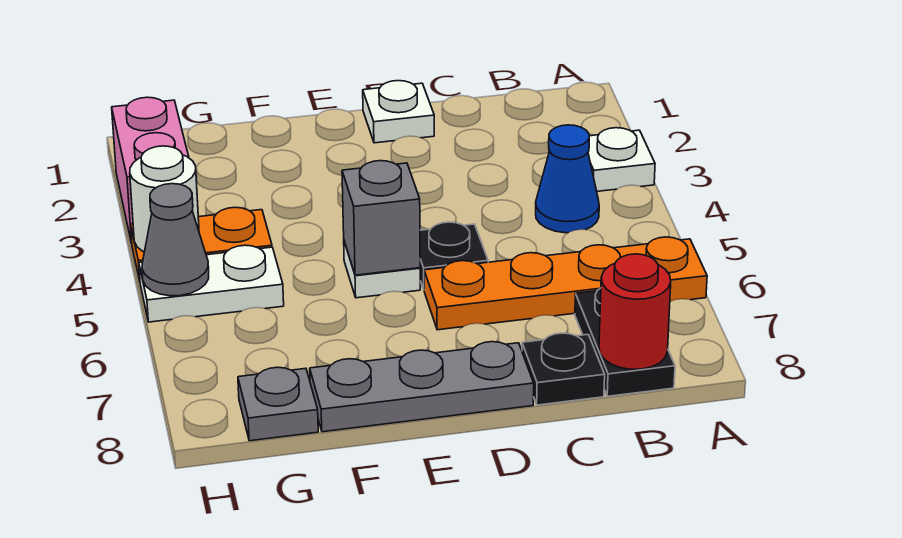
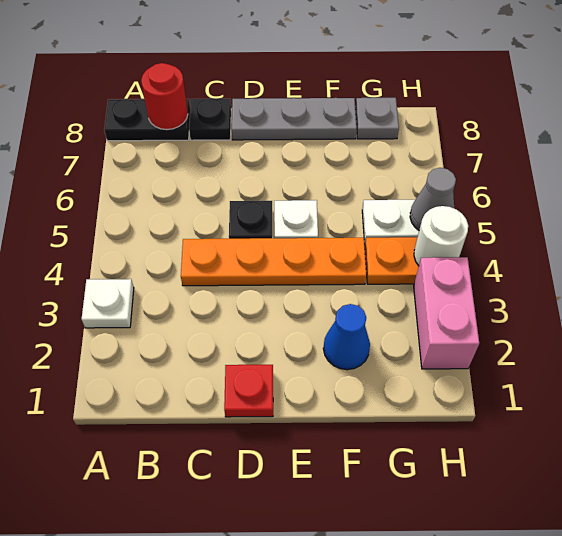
orange 1x4 plate [424,237,707,330] -> orange 1x4 plate moved to [181,238,367,286]
blue 1x1 cone [536,125,599,233] -> blue 1x1 cone moved to [323,304,370,370]
black 1x2 plate [575,288,675,396] -> black 1x2 plate turned to [104,99,190,141]
white 1x1 plate [363,81,434,143] -> red 1x1 plate [224,365,273,417]
grey 1x1 brick [342,161,420,275] -> none

